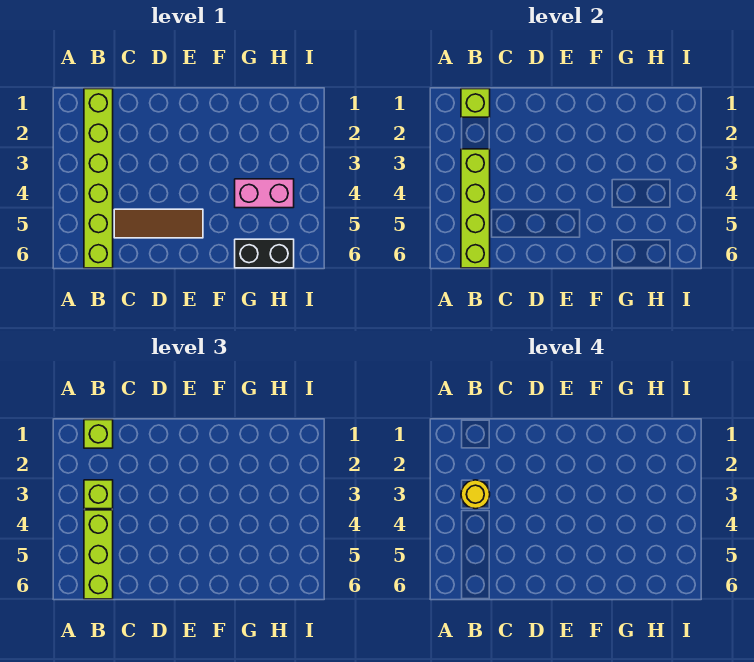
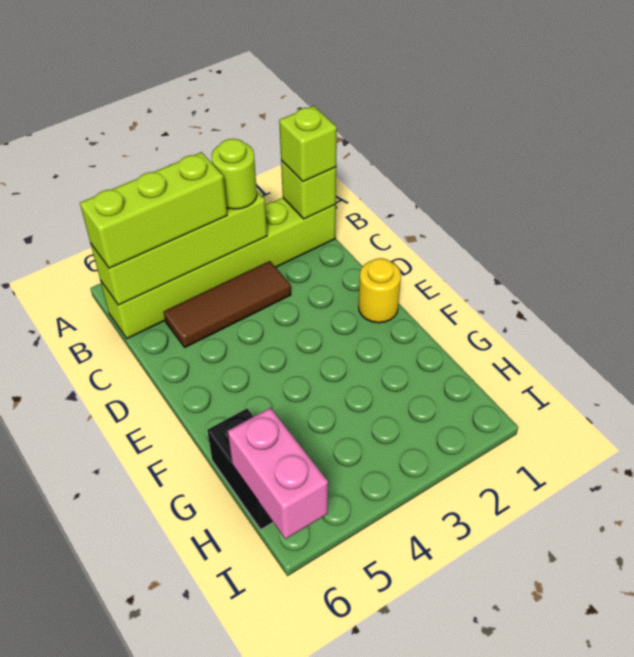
lime 1x1 brick [84,480,113,509] -> lime 1x1 round brick [211,139,257,209]
yellow 1x1 round brick [461,480,490,509] -> yellow 1x1 round brick moved to [359,258,401,323]
brown 1x3 tile [114,209,203,238] -> brown 1x3 tile turned to [164,261,291,347]
pink 1x2 brick [235,179,294,208] -> pink 1x2 brick moved to [228,408,328,539]

